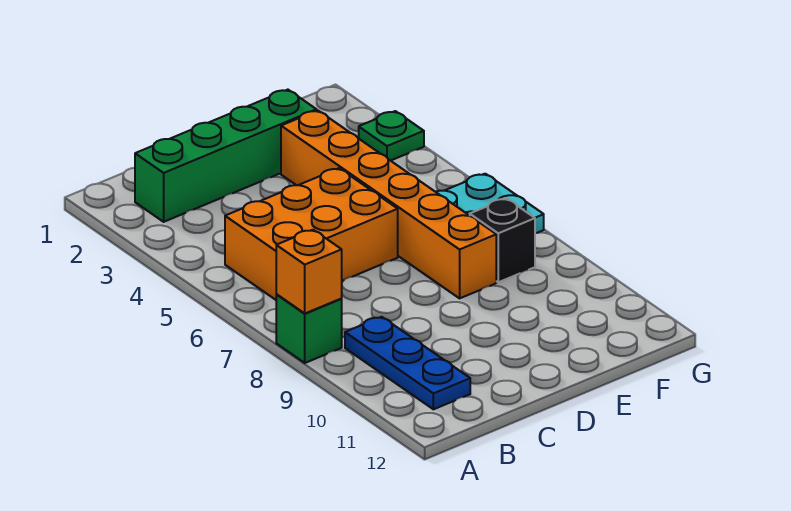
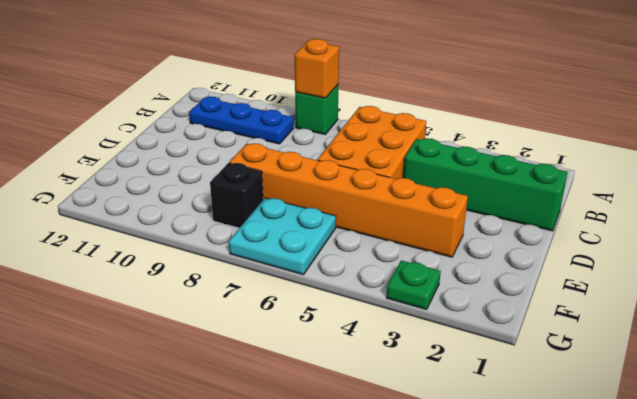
green 1x4 brick [135,90,317,222] -> green 1x4 brick turned to [403,138,568,231]

